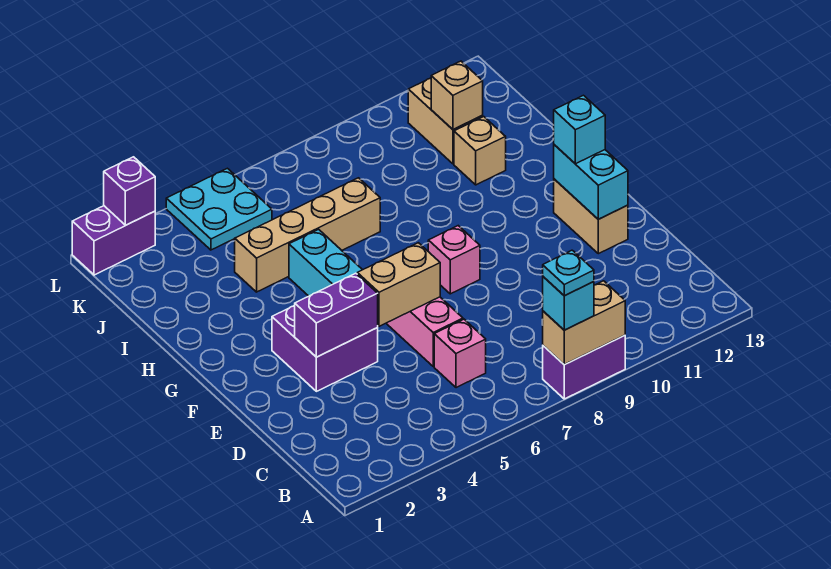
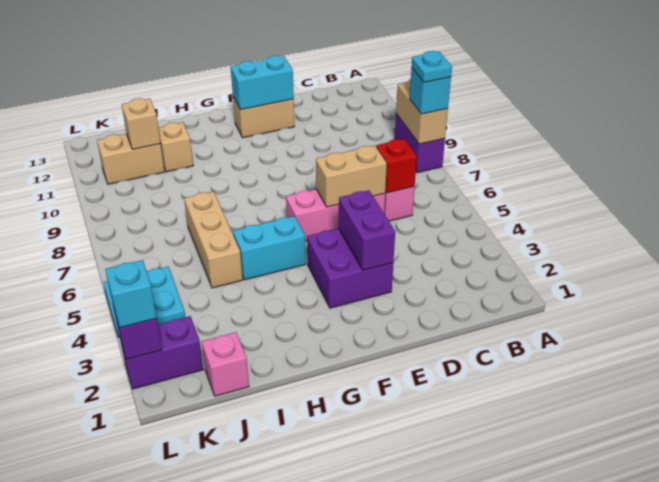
none -> red 1x1 brick [376,139,417,193]
tan 1x2 brick [357,243,440,326] -> tan 1x2 brick turned to [316,146,387,207]
pink 1x1 brick [428,226,480,294] -> pink 1x1 brick moved to [202,332,249,396]
cyan 1x1 brick [554,95,605,164] -> cyan 1x1 brick moved to [105,260,157,328]
tan 1x4 brick [235,178,380,292] -> tan 1x3 brick [184,191,243,288]
purple 1x2 brick [72,206,155,275] -> purple 1x2 brick turned to [120,316,203,389]

